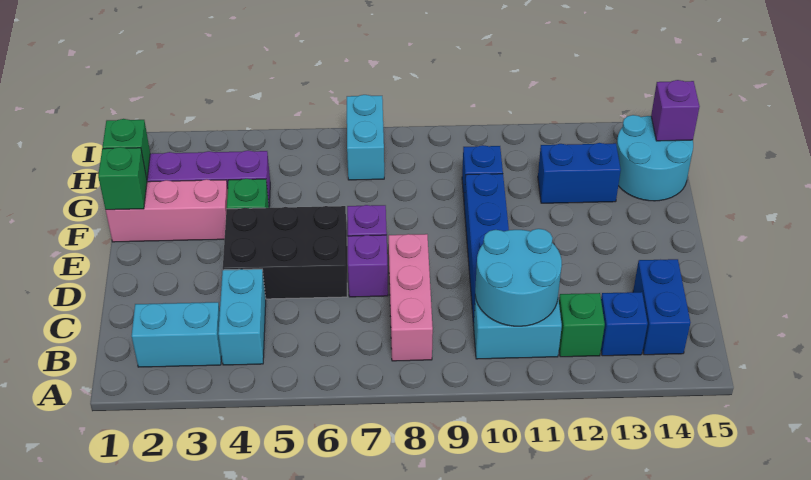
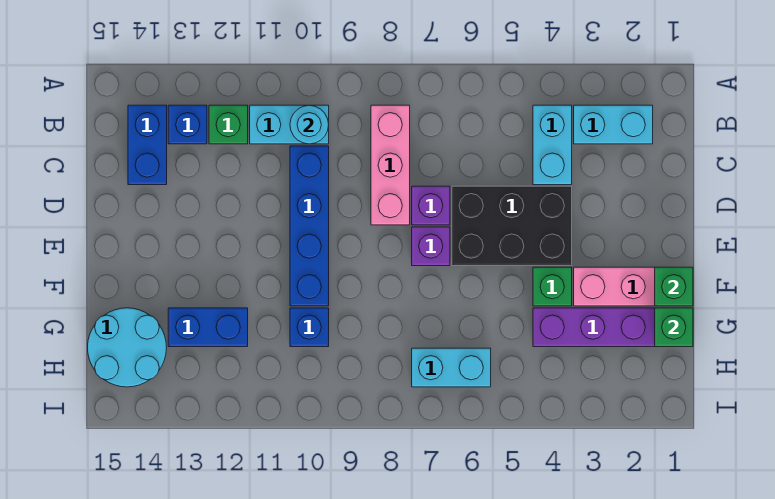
cyan 2x2 round brick [475,229,562,326] -> cyan 1x1 round brick [290,105,329,144]
cyan 1x2 brick [347,95,384,180] -> cyan 1x2 brick turned to [412,348,491,387]
purple 1x1 brick [651,80,700,141] -> none

